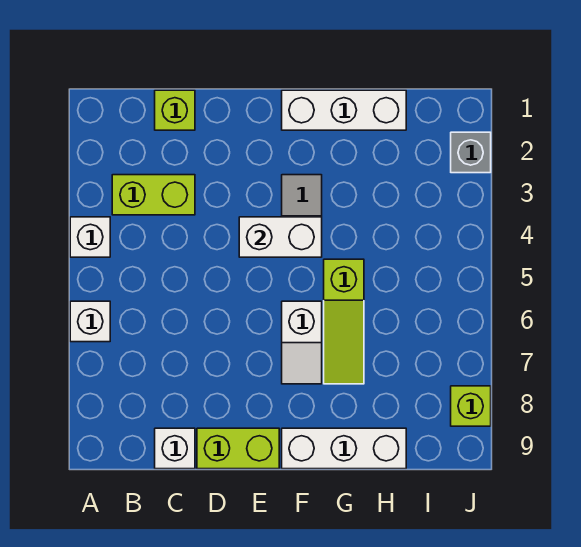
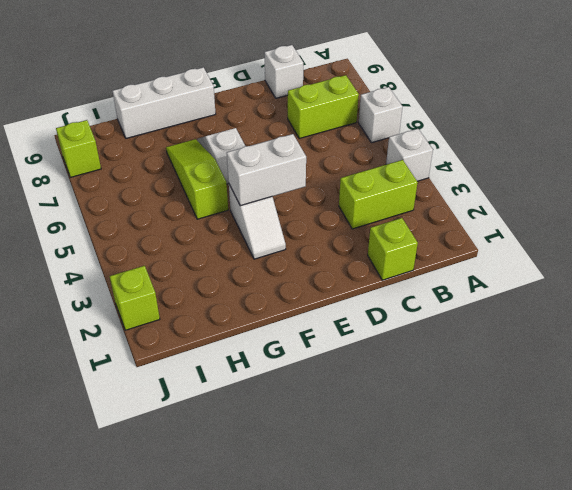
lime 1x2 brick [197,428,279,469] -> lime 1x2 brick moved to [288,75,359,139]
white 1x3 brick [282,90,406,130] -> none
grey 1x1 brick [451,132,491,173] -> lime 1x1 brick [110,266,160,330]

